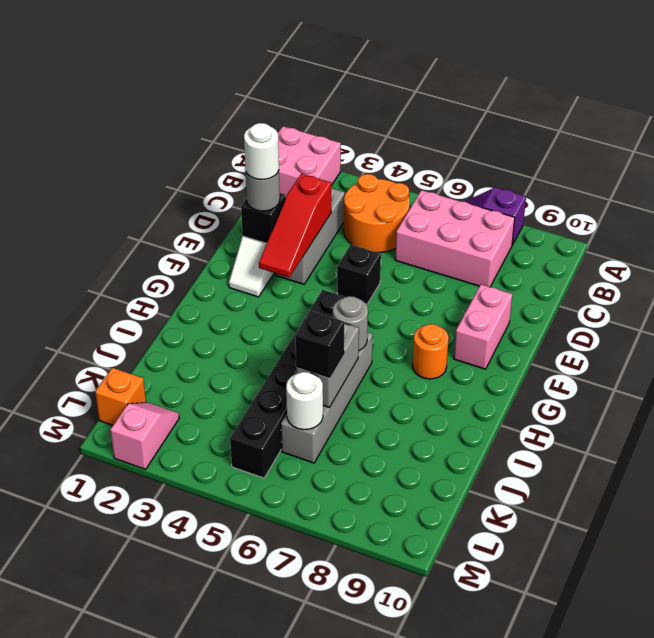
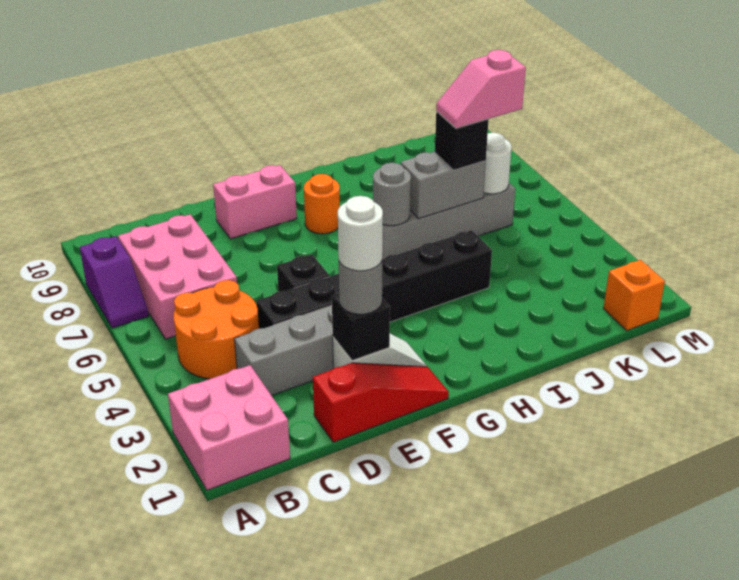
red 1x3 slope [259,174,331,277] -> red 1x3 slope moved to [313,363,449,442]
black 1x6 brick [230,290,344,478] -> black 1x6 brick moved to [256,230,492,329]
pink 1x2 slope [110,402,179,469] -> pink 1x2 slope moved to [436,50,526,128]

